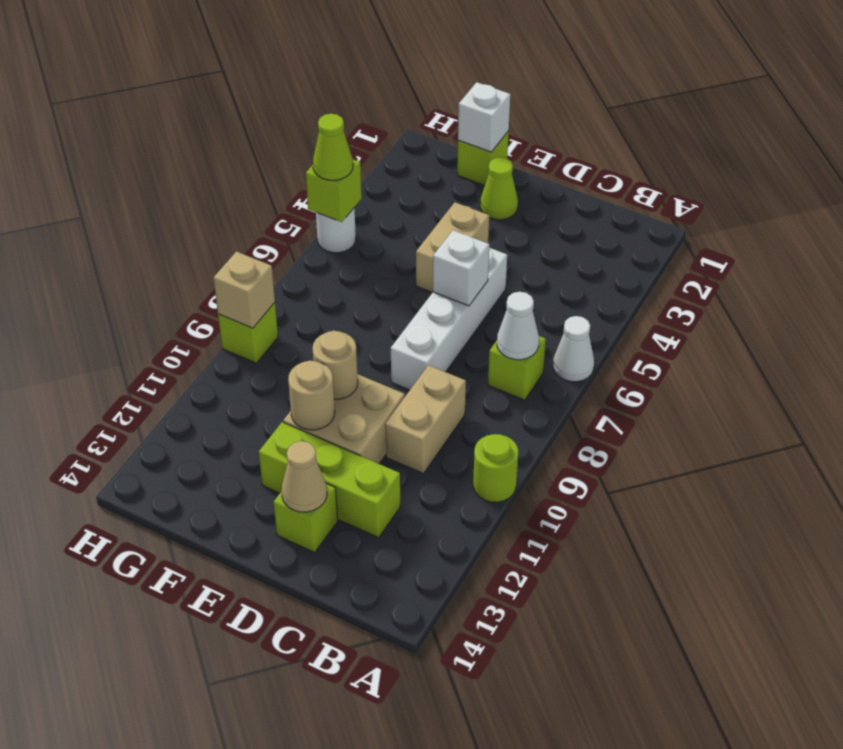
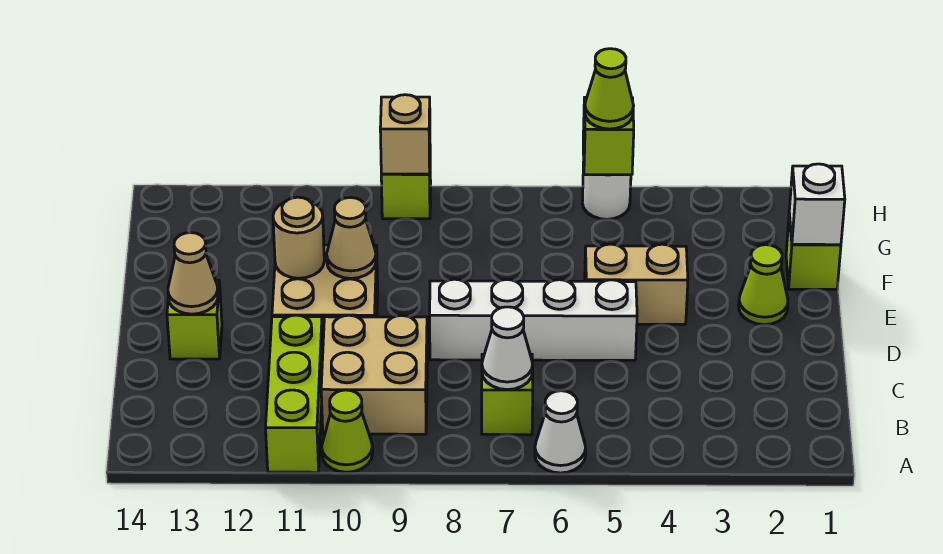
lime 1x1 round brick [473,434,518,502] -> lime 1x1 cone [322,390,373,472]
tan 1x2 brick [385,365,466,474] -> tan 2x2 brick [321,315,427,434]
lime 1x3 brick [259,422,400,538] -> lime 1x3 brick moved to [266,315,323,472]
white 1x1 brick [433,230,489,306] -> none
tan 1x1 round brick [313,331,358,399] -> tan 1x1 cone [327,197,376,278]

